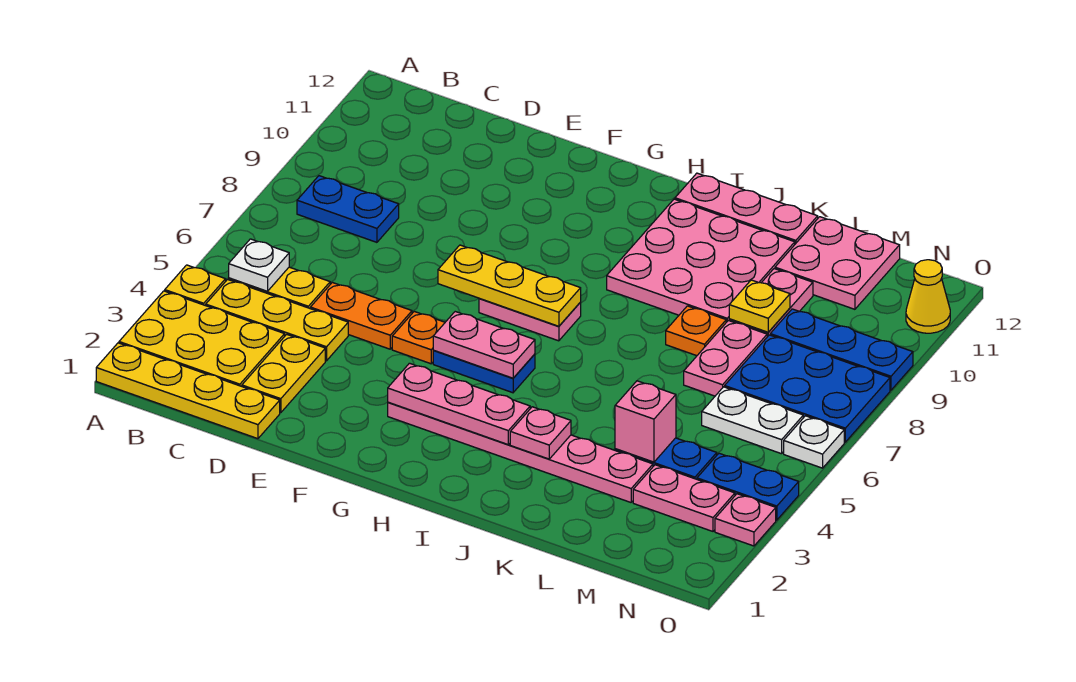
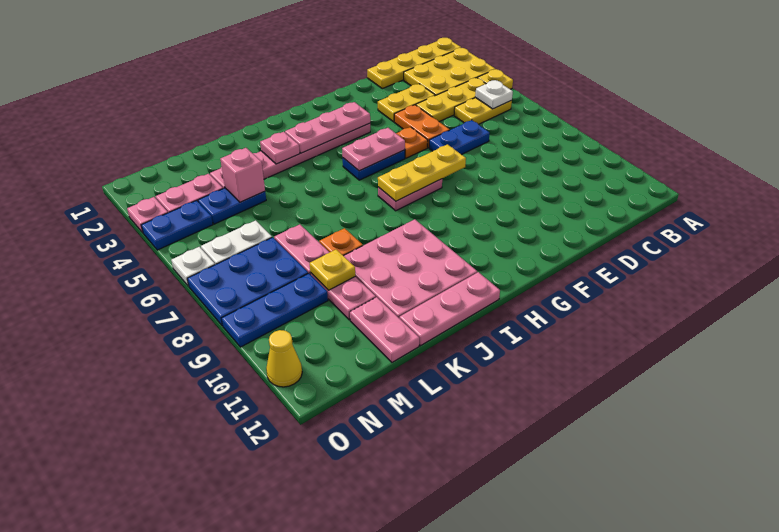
blue 1x2 plate [297,176,399,242] -> blue 1x2 plate moved to [429,120,490,155]
yellow 1x2 plate [242,334,325,413] -> yellow 1x2 plate turned to [378,84,435,122]
orange 1x2 plate [310,282,412,349] -> orange 1x2 plate turned to [394,105,449,148]
pink 2x2 plate [775,217,900,309] -> pink 1x2 plate [350,297,419,362]

